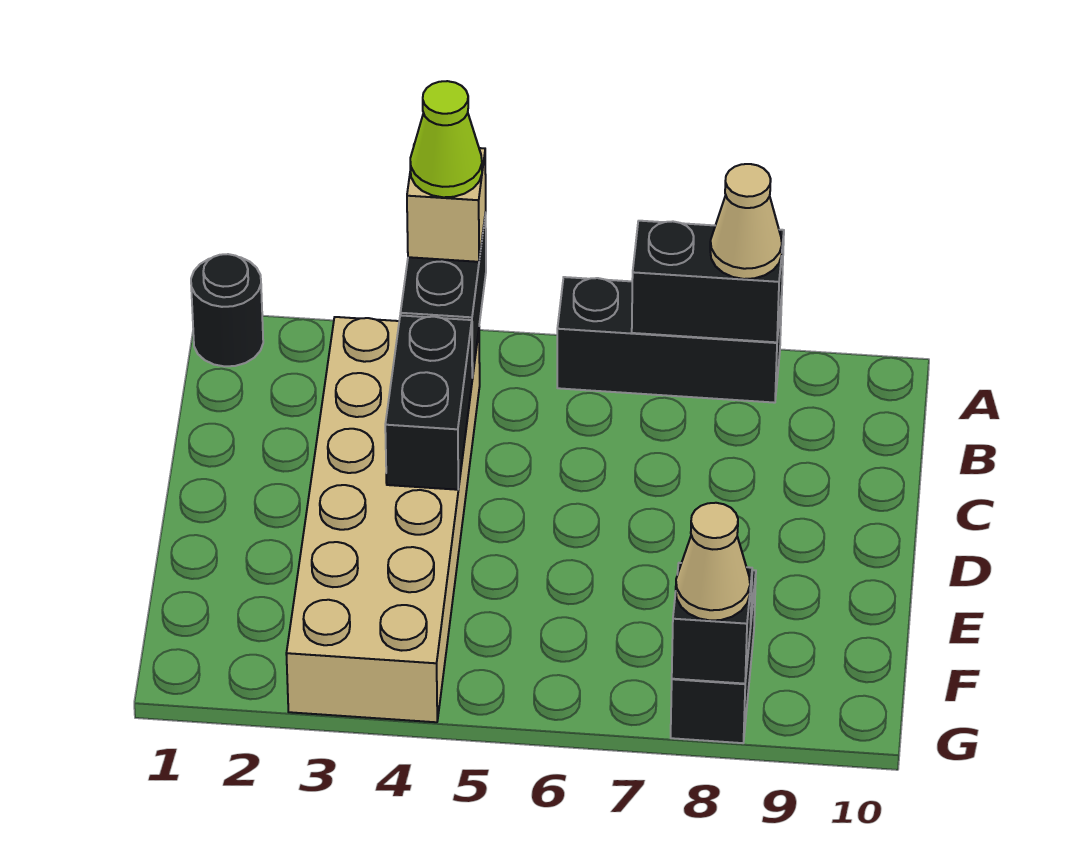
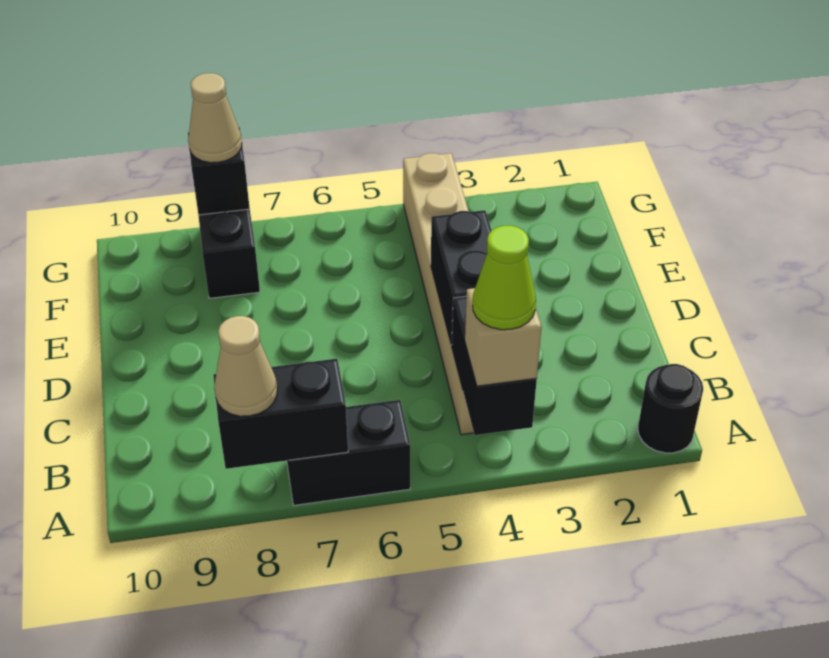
black 1x3 brick [557,277,782,403] -> black 1x2 brick [287,400,410,505]
tan 2x6 brick [286,317,480,722] -> tan 1x6 brick [403,153,474,435]

